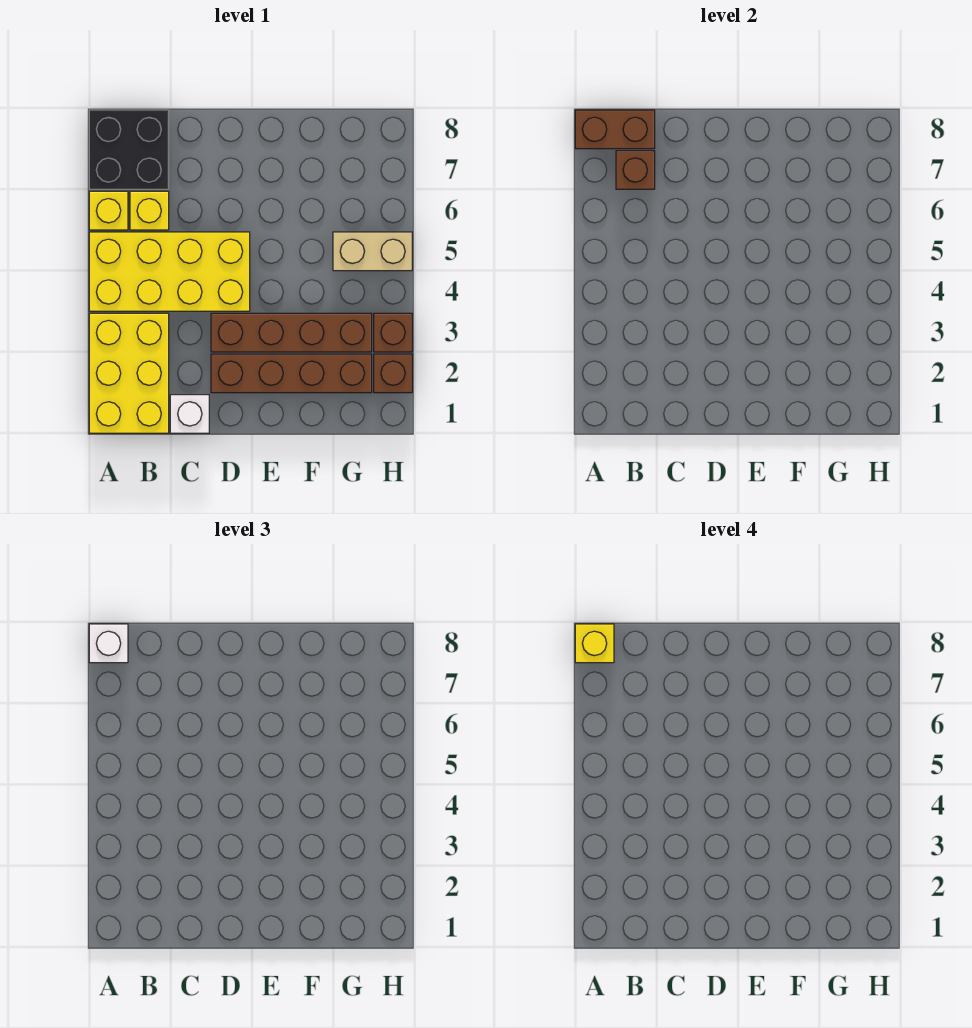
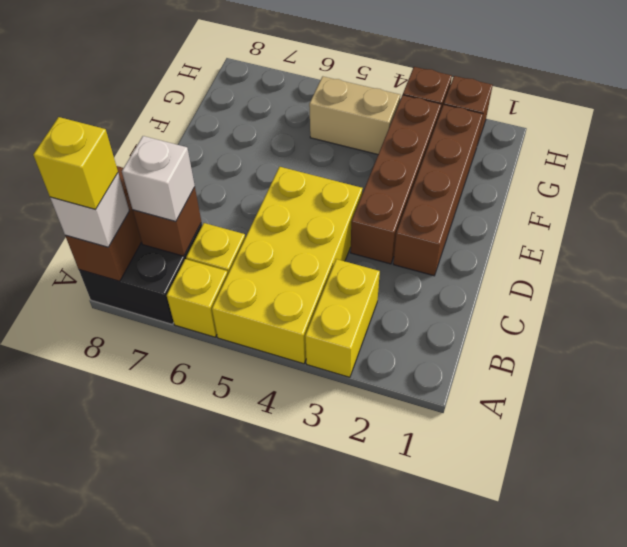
yellow 2x3 brick [89,313,169,433] -> yellow 1x2 brick [305,259,380,377]
white 1x1 brick [170,395,209,433] -> white 1x1 brick moved to [122,136,195,222]
tan 1x2 brick [333,232,412,271] -> tan 1x2 brick turned to [309,76,400,154]

